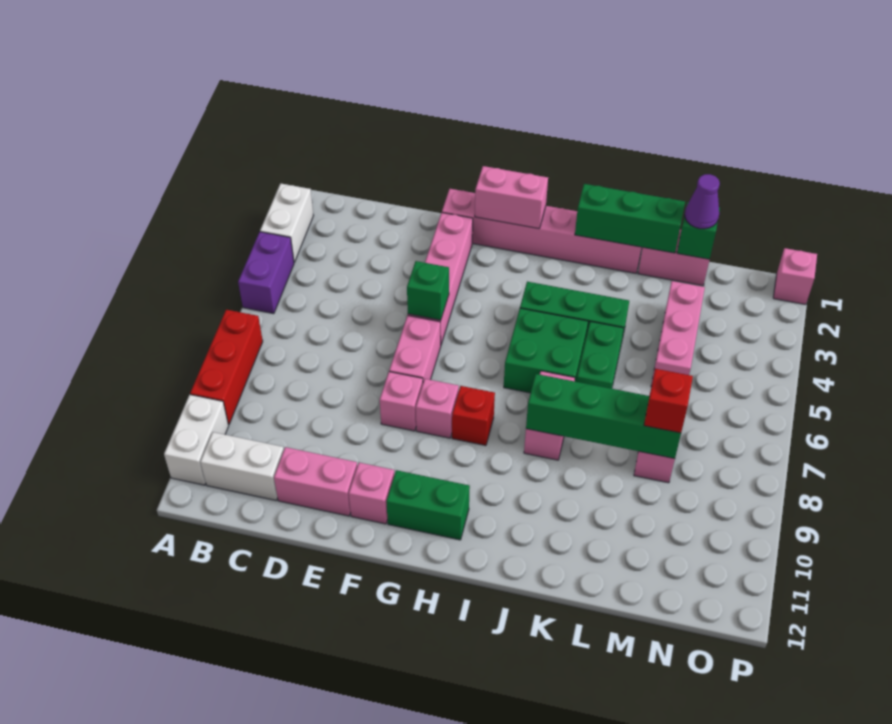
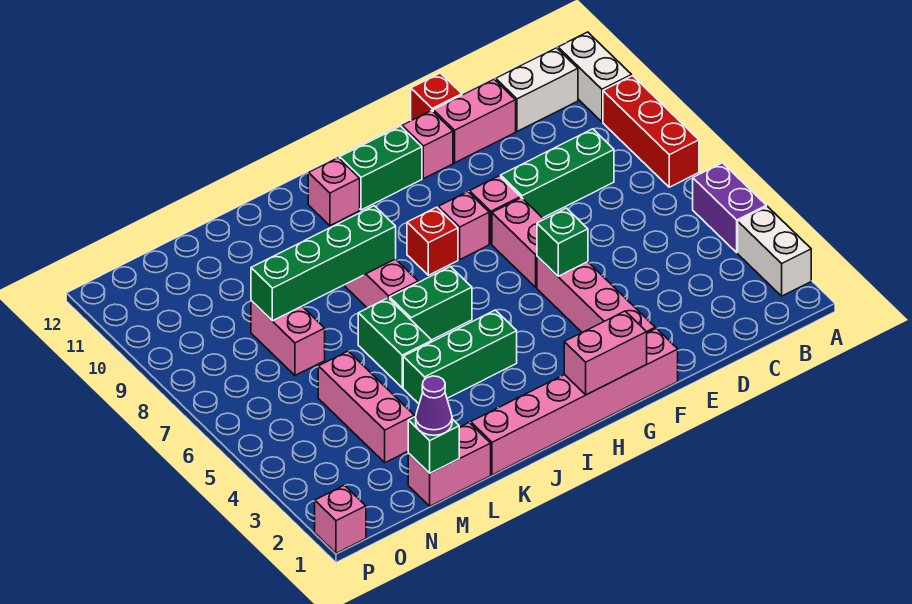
green 2x2 brick [504,308,588,393] -> green 1x2 brick [390,267,472,340]
none -> pink 1x1 brick [308,158,360,226]
green 1x3 brick [575,184,685,253] -> green 1x3 brick moved to [501,129,614,218]
red 1x1 brick [644,369,693,433] -> red 1x1 brick moved to [411,73,462,121]

